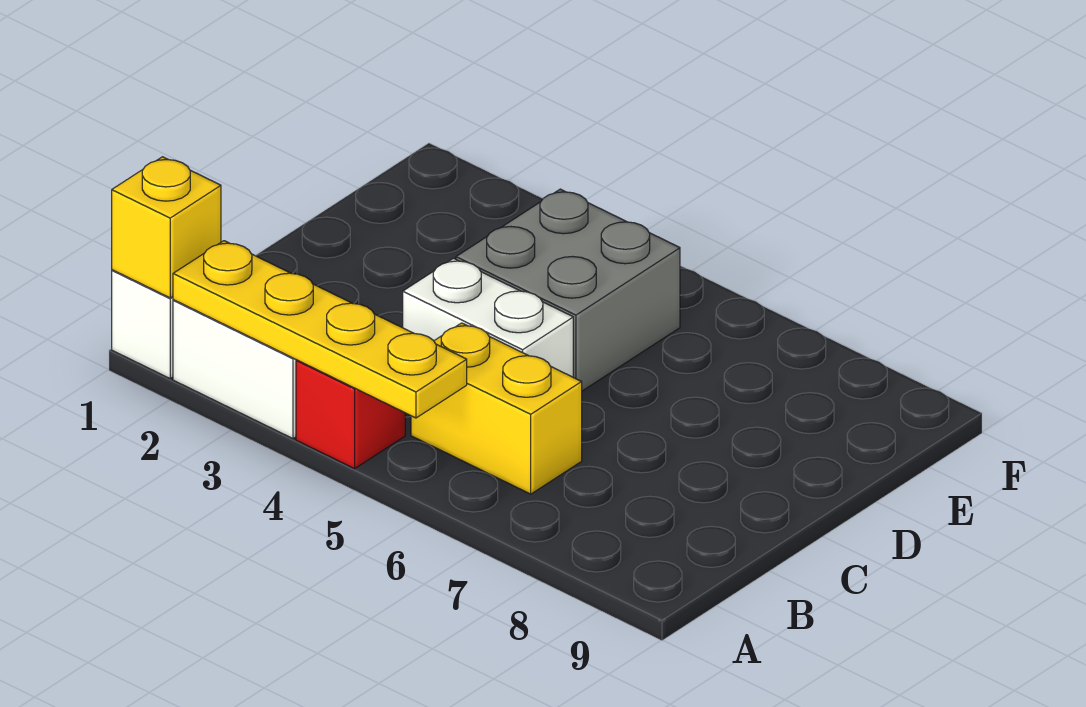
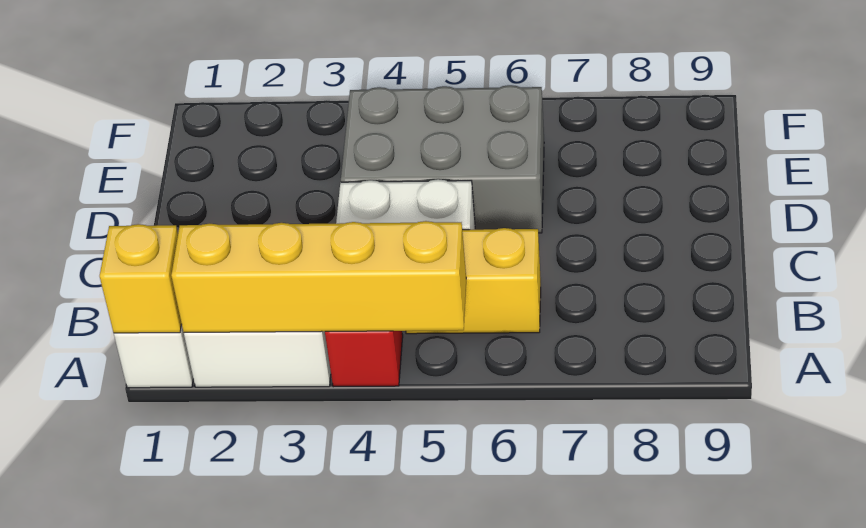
yellow 1x4 plate [173,241,467,418] -> yellow 1x4 brick [171,221,466,332]
grey 2x2 brick [456,189,680,391] -> grey 2x3 brick [341,85,544,233]

